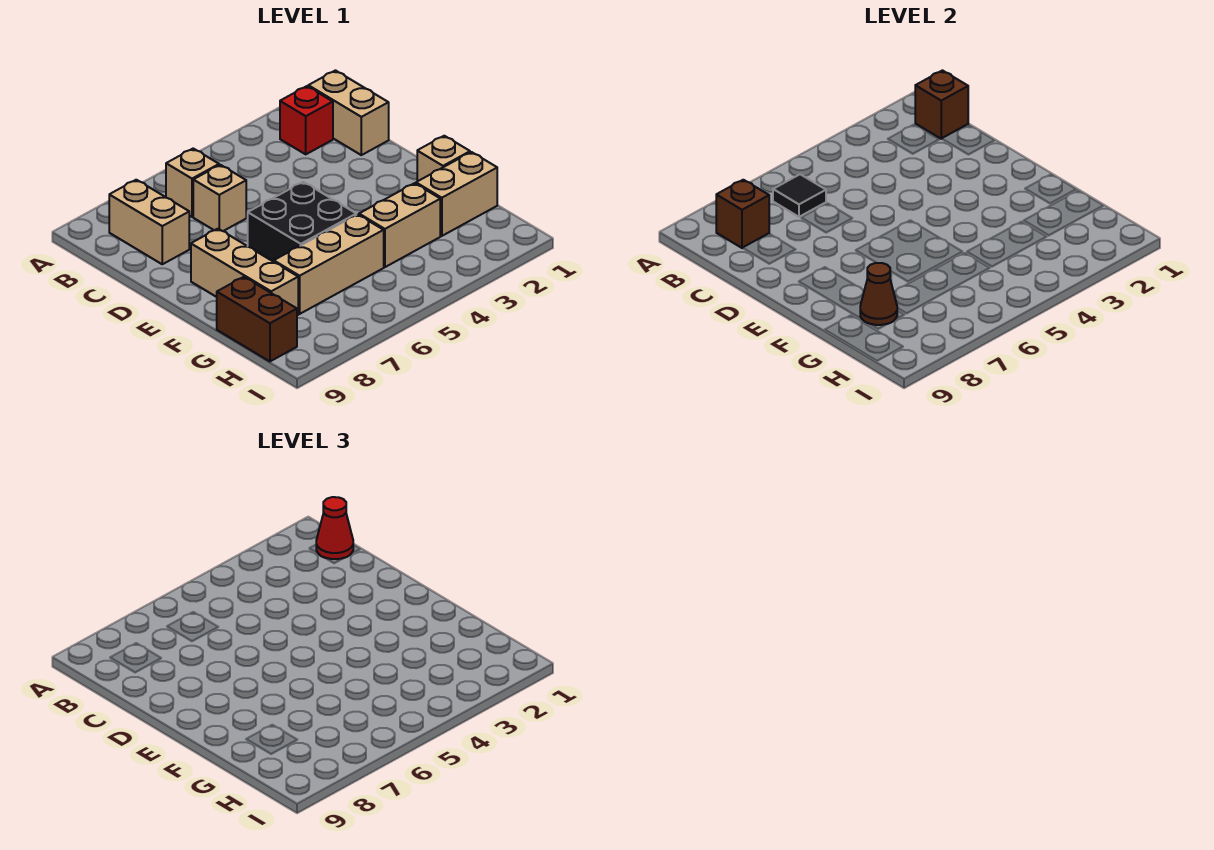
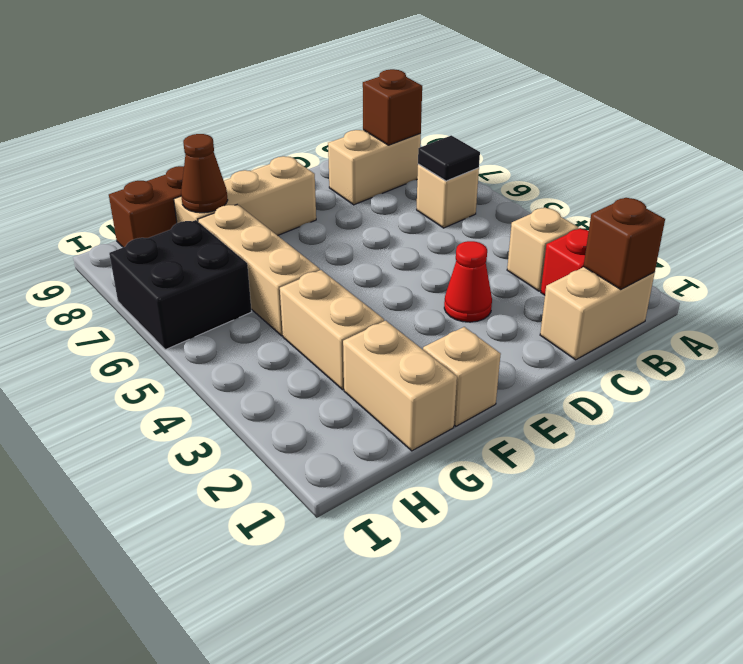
red 1x1 cone [316,497,353,559] -> red 1x1 cone moved to [444,241,492,322]
tan 1x1 brick [193,165,246,231] -> tan 1x1 brick moved to [507,208,578,291]
black 2x2 brick [248,182,356,262] -> black 2x2 brick moved to [109,220,252,350]

